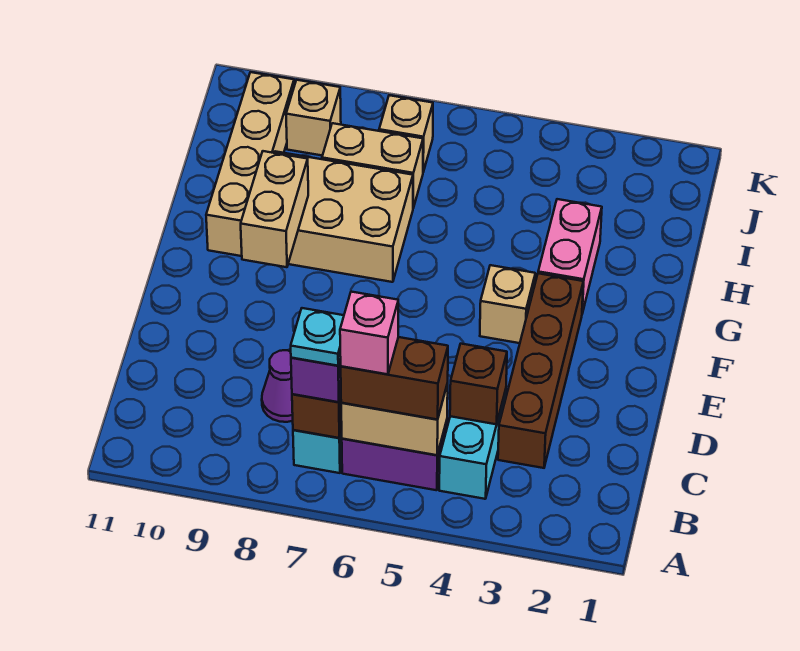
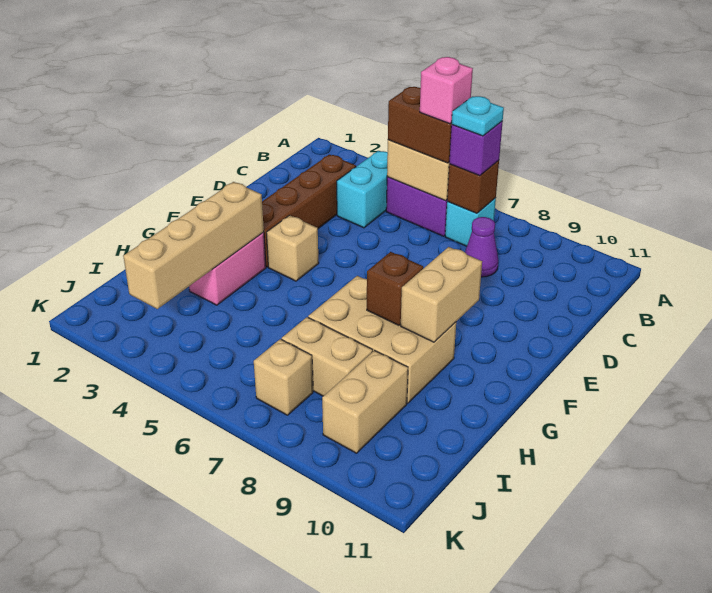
brown 1x1 brick [450,344,507,424] -> brown 1x1 brick moved to [367,252,423,325]
tan 1x4 brick [206,72,294,256] -> tan 1x4 brick moved to [123,182,264,309]
tan 1x1 brick [286,80,341,156] -> tan 1x2 brick [322,351,408,453]

